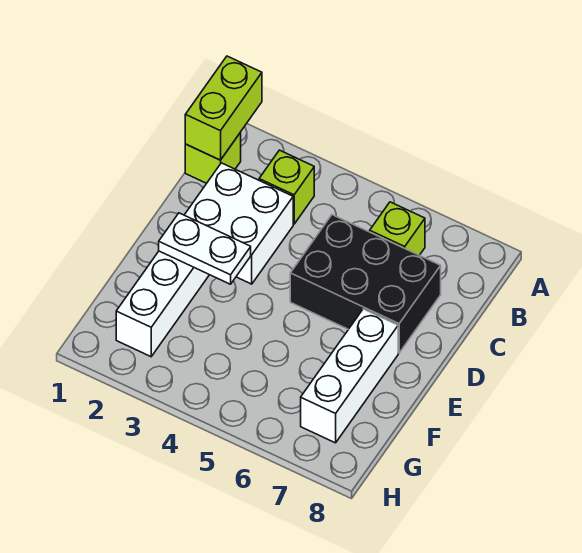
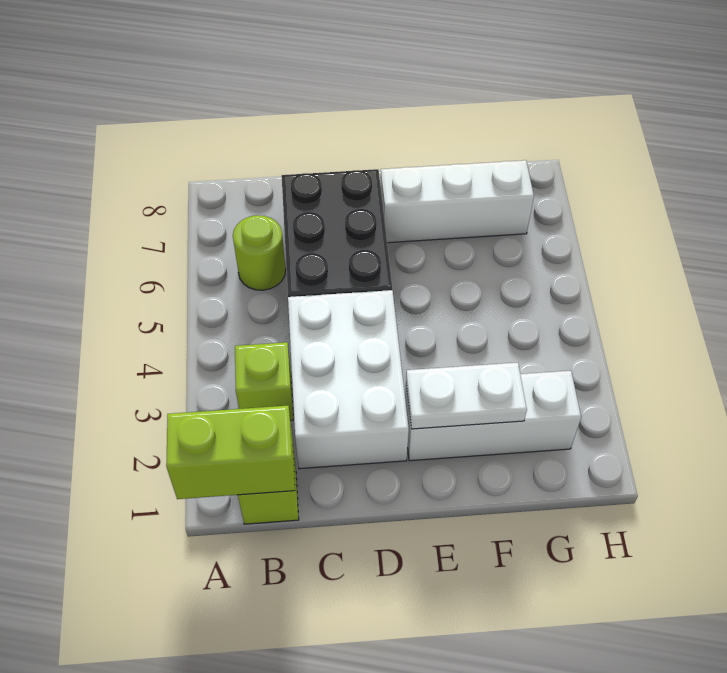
lime 1x1 brick [370,202,425,255] -> lime 1x1 round brick [233,215,286,290]
white 2x2 brick [185,163,293,284] -> white 2x3 brick [288,290,409,469]
white 1x2 plate [159,213,251,284] -> white 1x2 plate turned to [406,362,527,429]

